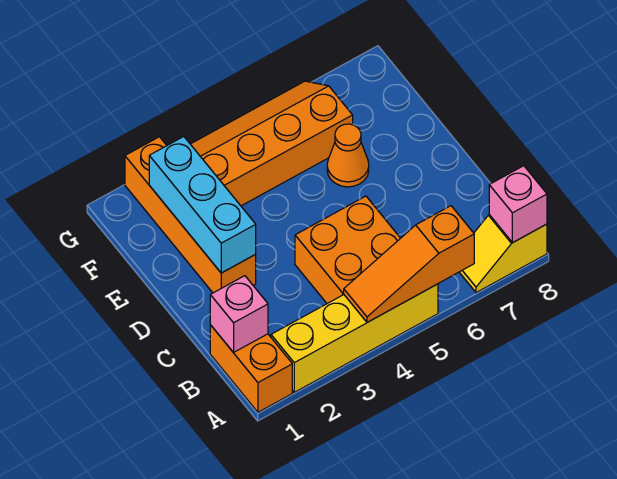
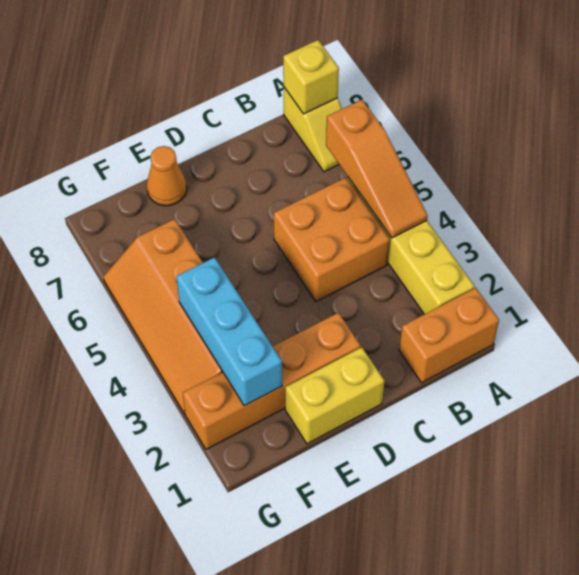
pink 1x1 brick [489,166,547,243] -> yellow 1x1 brick [283,40,339,114]
pink 1x1 brick [210,276,268,353] -> none
none -> yellow 1x2 brick [285,347,384,444]
cyan 1x3 brick [149,137,256,273] -> cyan 1x3 brick turned to [176,257,282,406]
orange 1x1 cone [327,124,369,187] -> orange 1x1 cone moved to [147,146,187,206]

